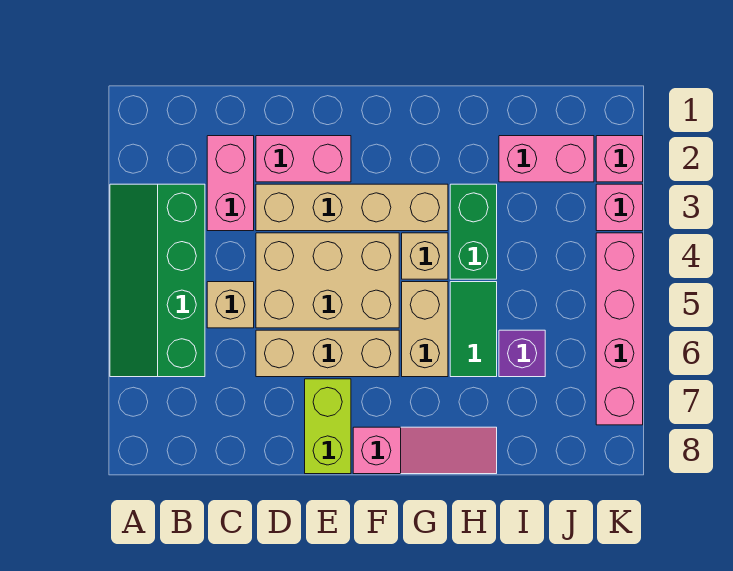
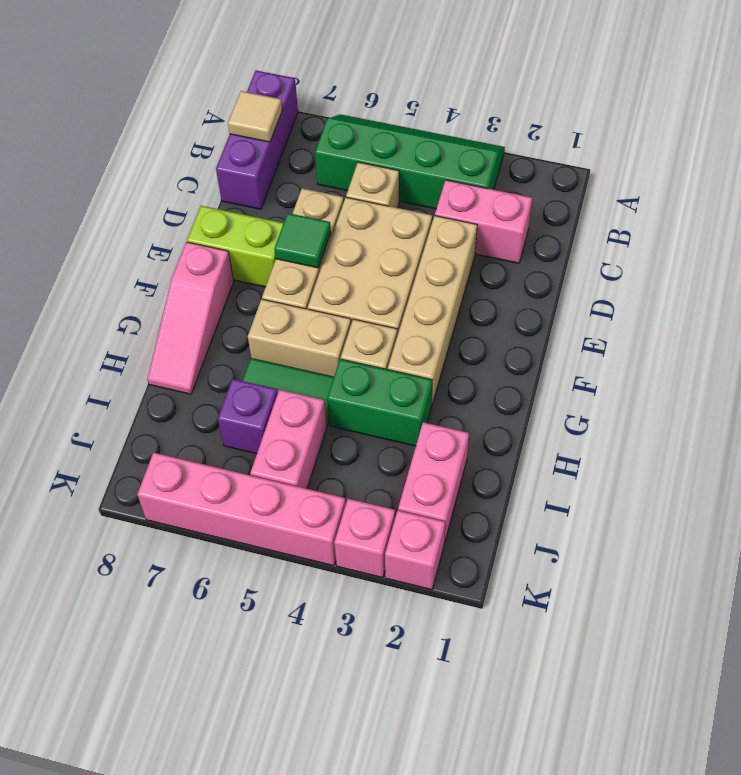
none -> purple 1x3 brick [216,71,298,209]
none -> tan 1x1 tile [228,91,282,142]
pink 1x2 brick [256,136,351,182] -> pink 1x2 brick moved to [250,390,327,489]
none -> green 1x1 tile [274,213,331,268]

